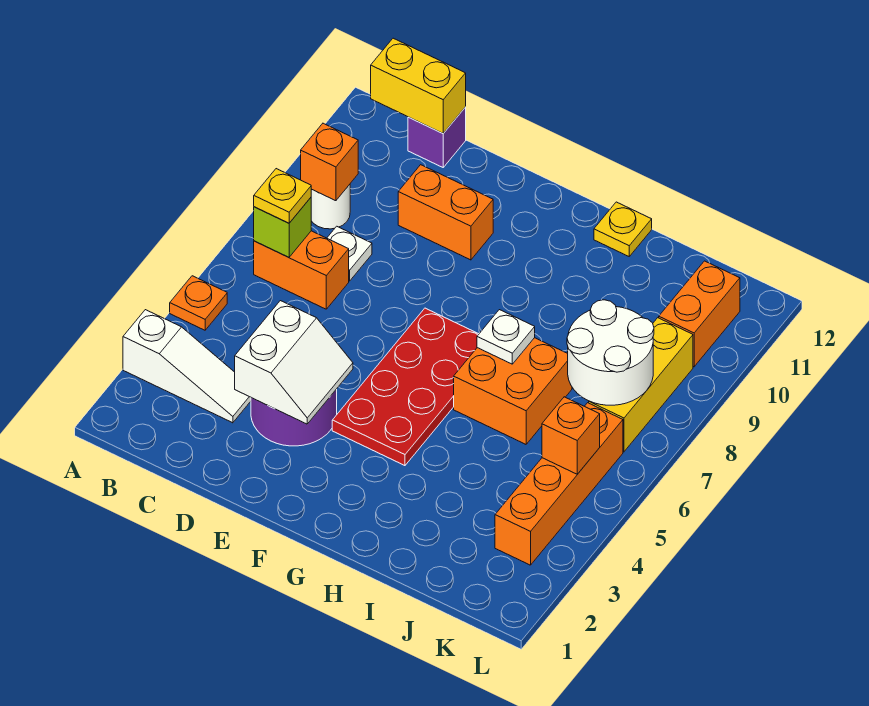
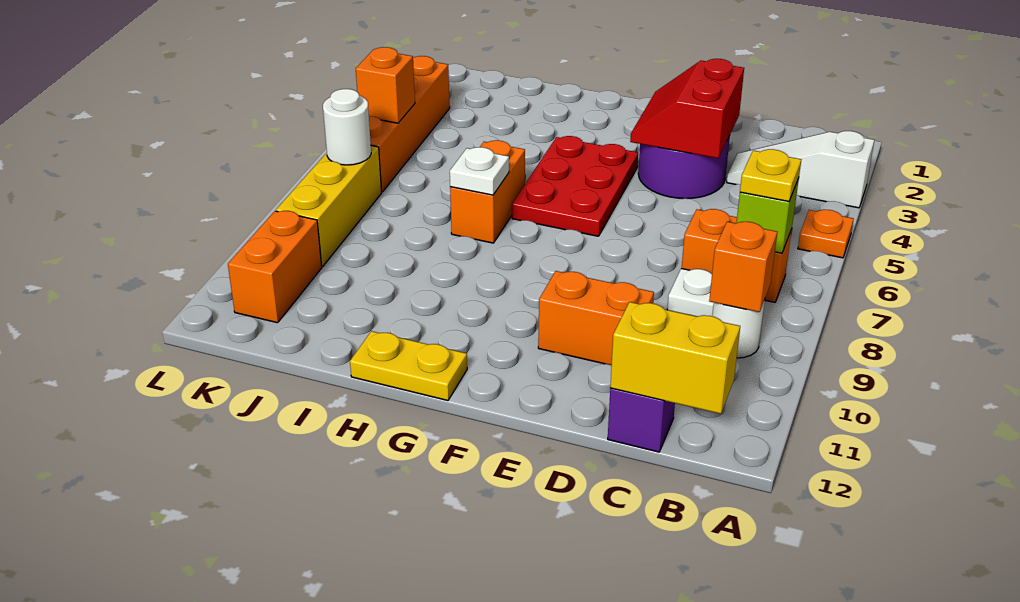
white 2x2 slope [235,301,353,424] -> red 2x2 slope [630,59,744,158]
red 2x4 plate [332,308,479,466] -> red 2x3 plate [512,136,638,236]
orange 2x2 brick [454,338,572,444] -> orange 1x2 brick [450,140,525,243]
yellow 1x1 plate [594,202,652,256] -> yellow 1x2 plate [350,331,467,401]
white 2x2 round brick [567,300,654,405] -> white 1x1 round brick [323,89,371,165]

